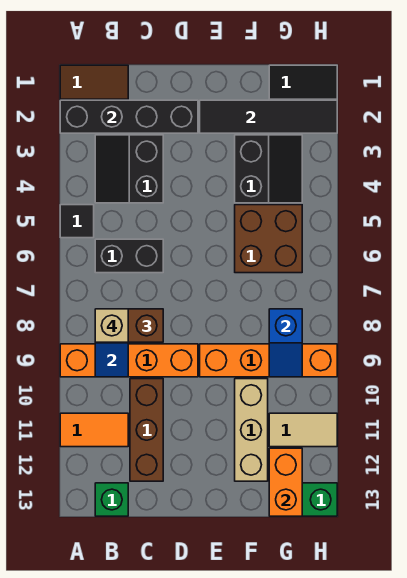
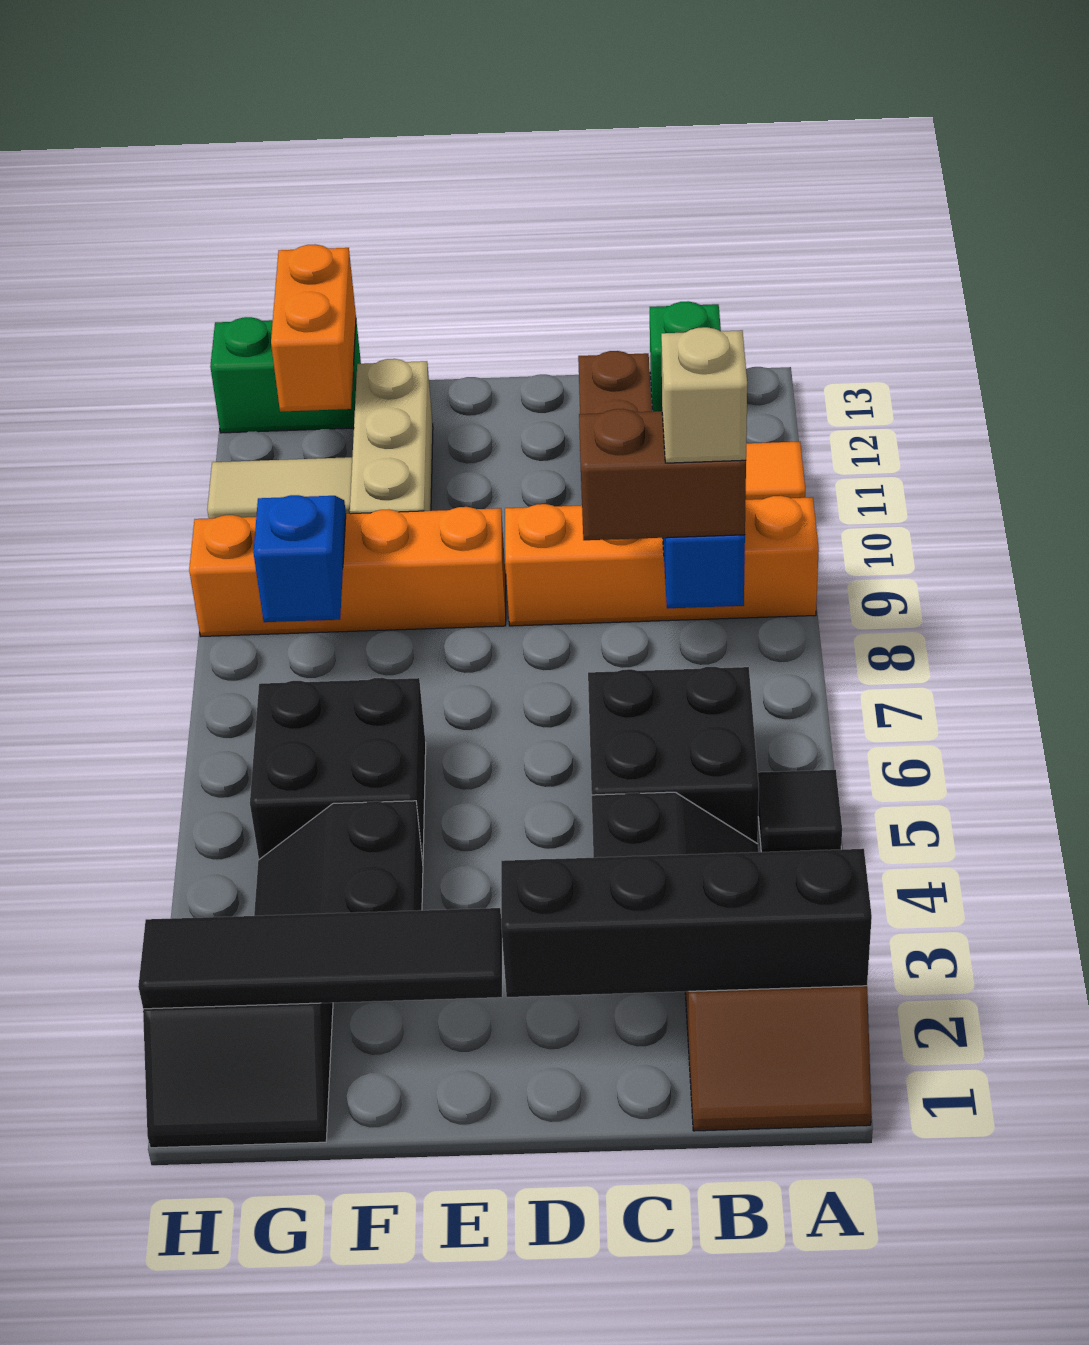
black 1x2 brick [95,239,163,273] -> black 2x2 brick [588,667,759,844]
brown 2x2 brick [235,205,302,273] -> black 2x2 brick [250,678,426,862]

